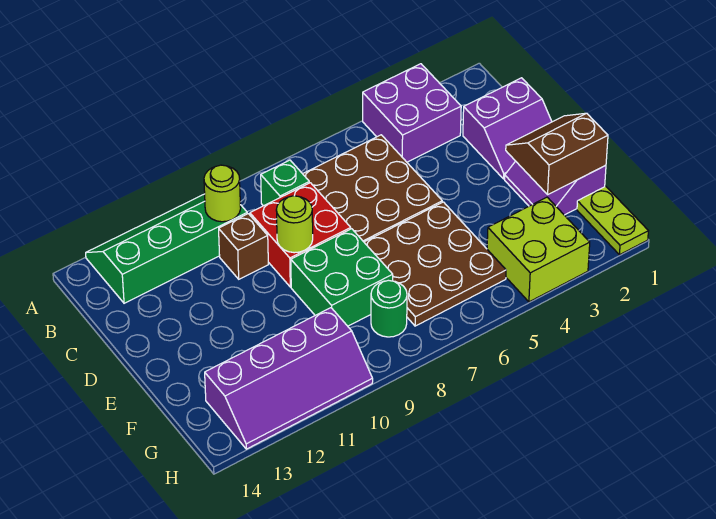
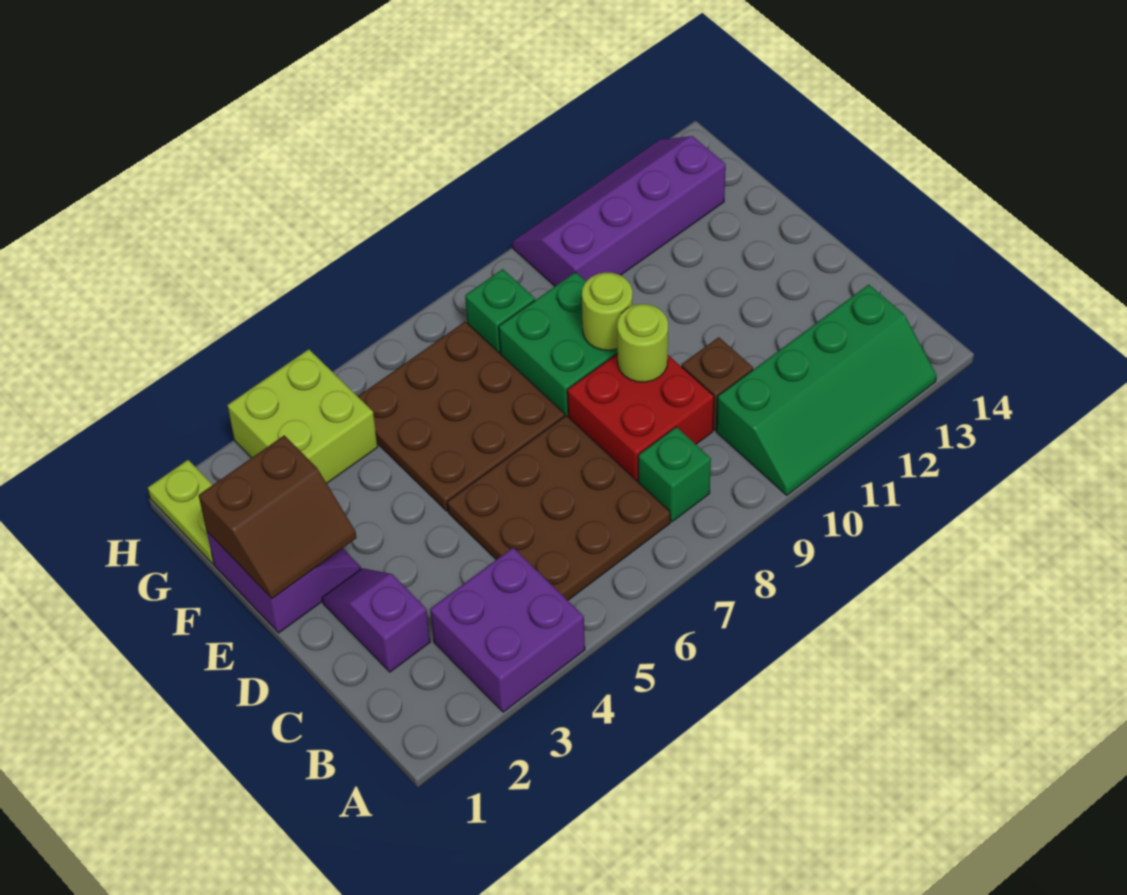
lime 1x1 round brick [204,165,241,222] -> lime 1x1 round brick moved to [582,273,632,350]
purple 2x2 slope [463,78,552,179] -> purple 1x2 slope [322,568,430,672]
green 1x1 round brick [371,280,407,337] -> green 1x1 brick [465,269,535,354]

